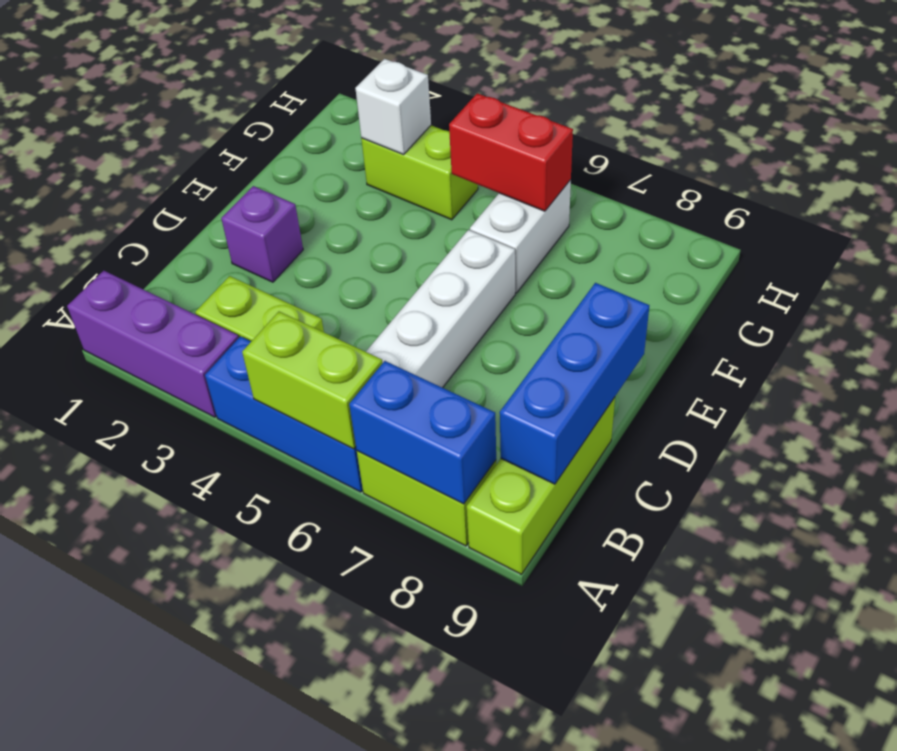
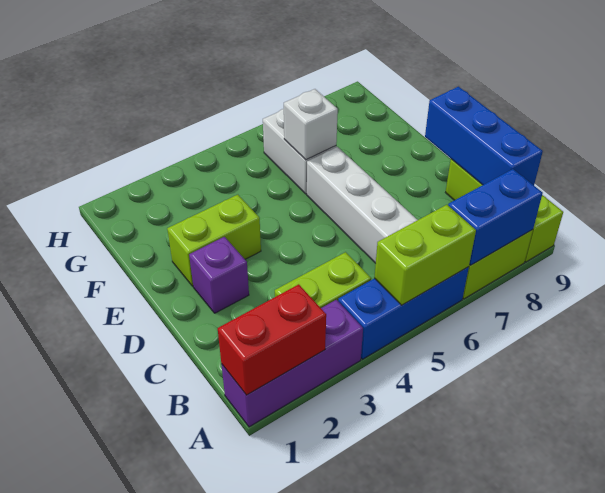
lime 1x2 brick [361,125,478,220] -> lime 1x2 brick moved to [167,195,261,286]
white 1x1 brick [355,59,431,155] -> white 1x1 brick moved to [284,89,338,160]
red 1x2 brick [449,93,573,211] -> red 1x2 brick moved to [218,284,326,395]

